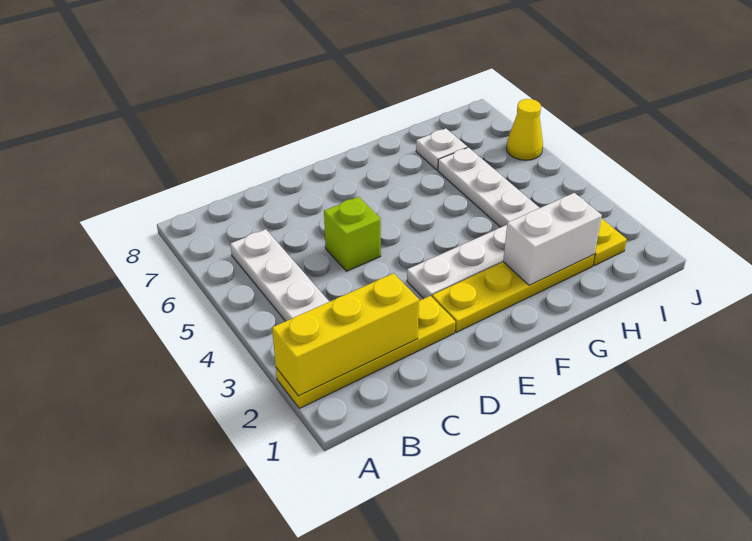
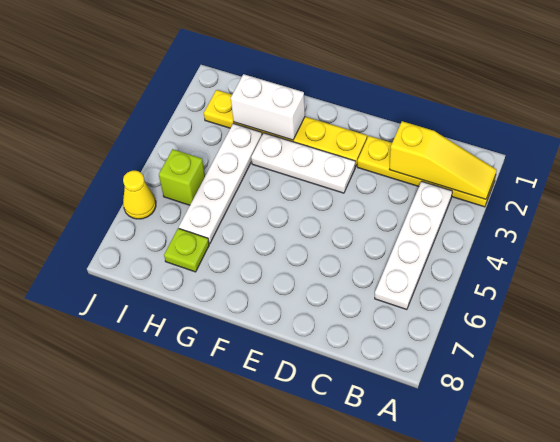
yellow 1x3 brick [272,273,419,396] -> yellow 1x3 slope [389,121,497,199]
lime 1x1 brick [324,197,381,271] -> lime 1x1 brick moved to [159,149,205,205]
white 1x1 plate [416,129,467,170] -> lime 1x1 plate [164,228,209,272]

